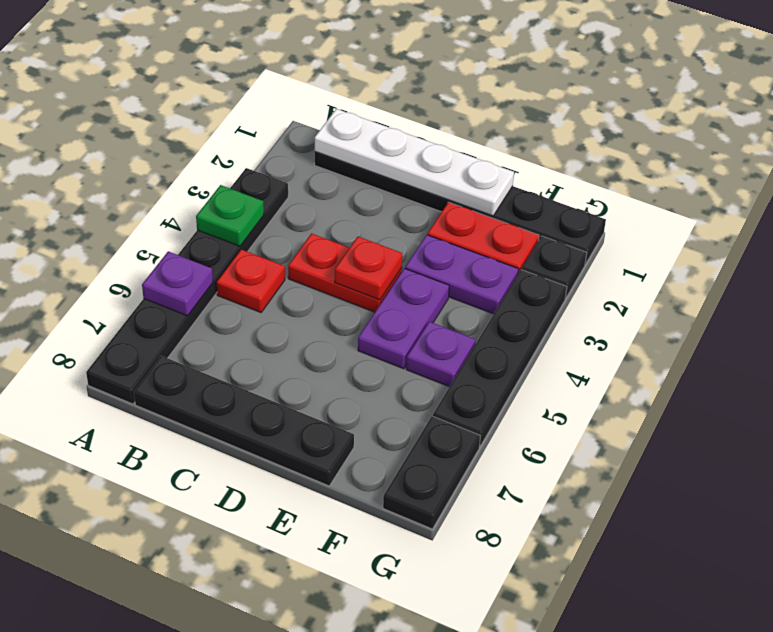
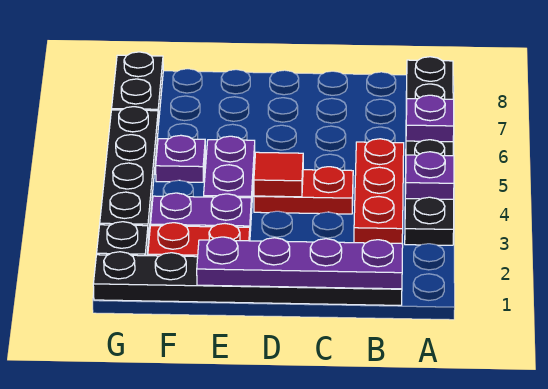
green 1x1 plate [196,185,264,246] -> purple 1x1 plate [405,152,454,199]
white 1x4 plate [315,109,514,216] -> purple 1x4 plate [197,237,403,289]
red 1x1 plate [217,250,285,313] -> red 1x3 plate [354,139,404,244]
black 1x4 plate [134,356,354,486] -> none
red 1x1 plate [335,237,403,300] -> red 1x1 tile [254,152,303,197]

